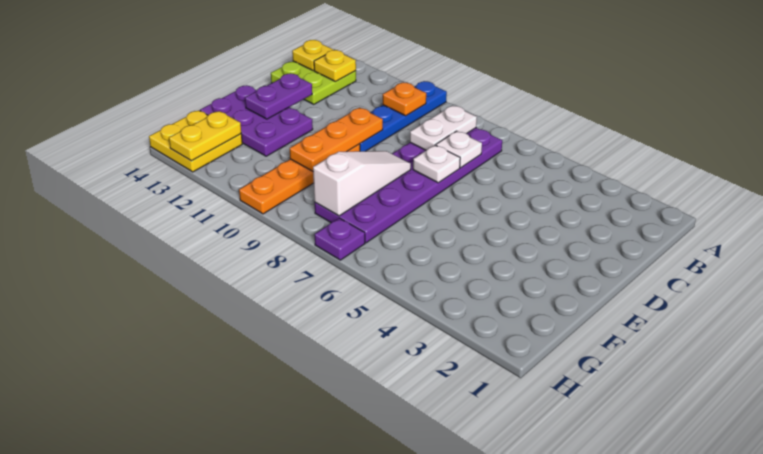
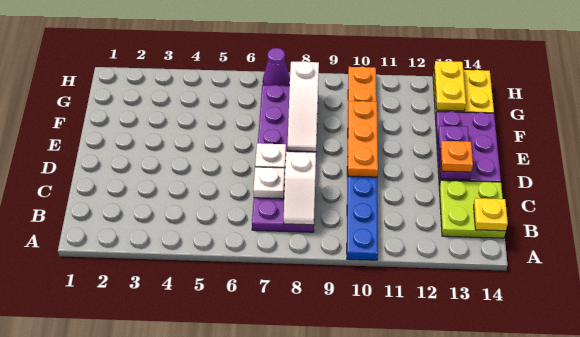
white 1x2 plate [410,105,477,150] -> white 1x2 slope [284,152,316,225]
orange 1x1 plate [383,82,426,116] -> orange 1x1 plate moved to [440,141,473,172]
yellow 1x1 plate [314,50,356,82] -> none
purple 2x3 plate [200,85,313,156] -> purple 2x3 plate turned to [435,111,501,186]
purple 1x1 plate [315,218,365,260] -> purple 1x1 cone [263,48,290,86]

